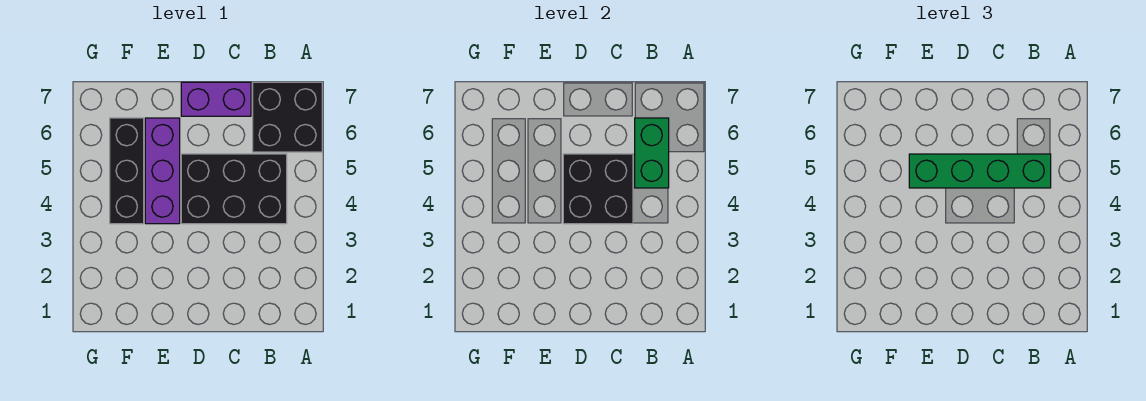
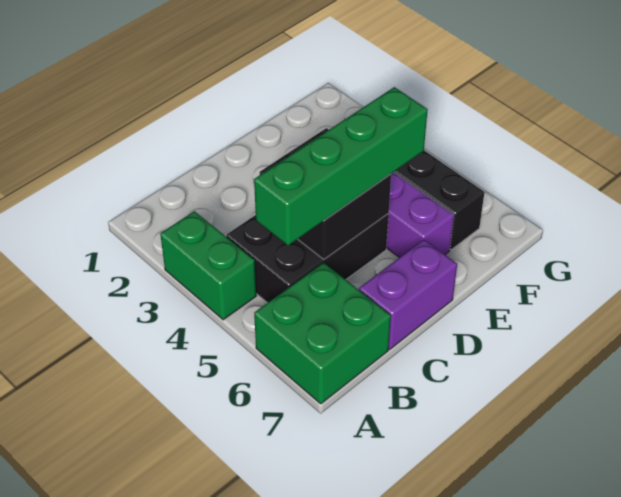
black 2x2 brick [253,82,322,152] -> green 2x2 brick [254,263,391,404]
green 1x2 brick [635,118,669,188] -> green 1x2 brick moved to [160,211,256,320]

